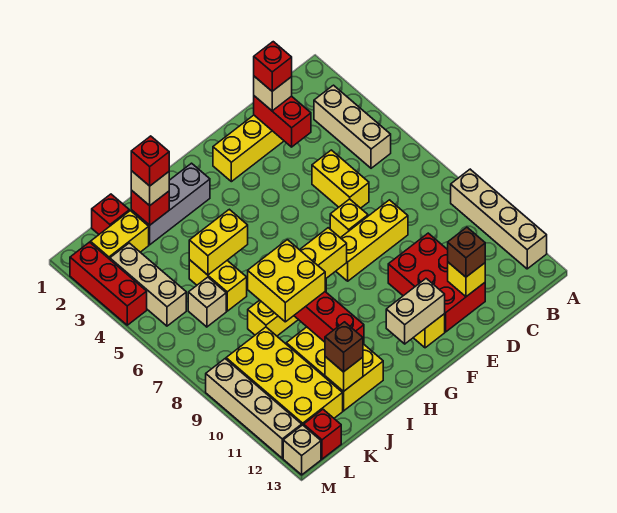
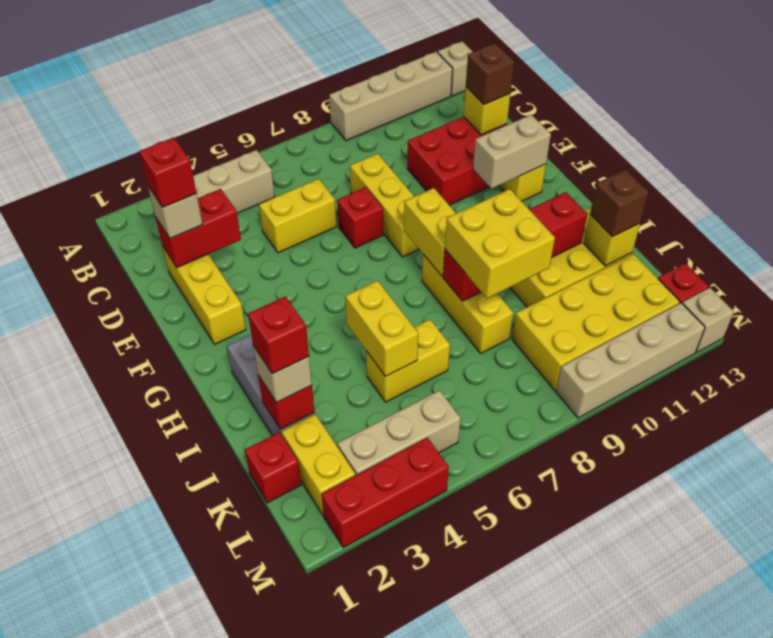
yellow 1x1 brick [330,199,368,238] -> red 1x1 brick [337,187,383,248]
tan 1x2 brick [386,279,445,344] -> tan 1x2 brick turned to [473,115,551,189]
tan 1x1 brick [188,277,226,327] -> tan 1x1 brick moved to [437,41,473,96]

